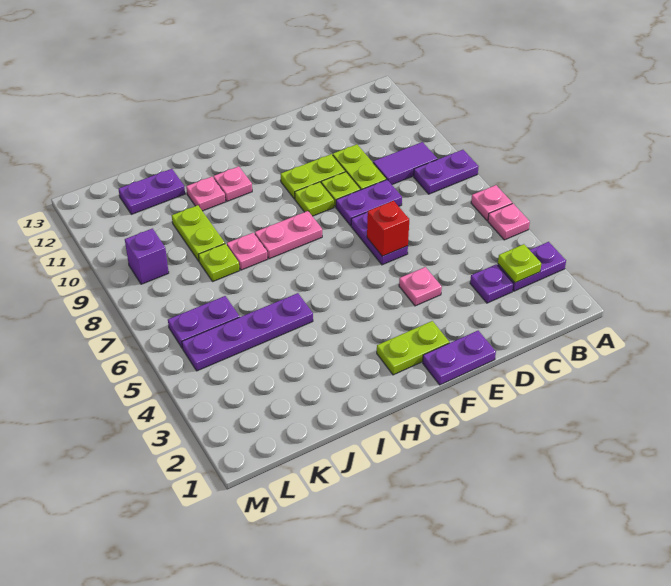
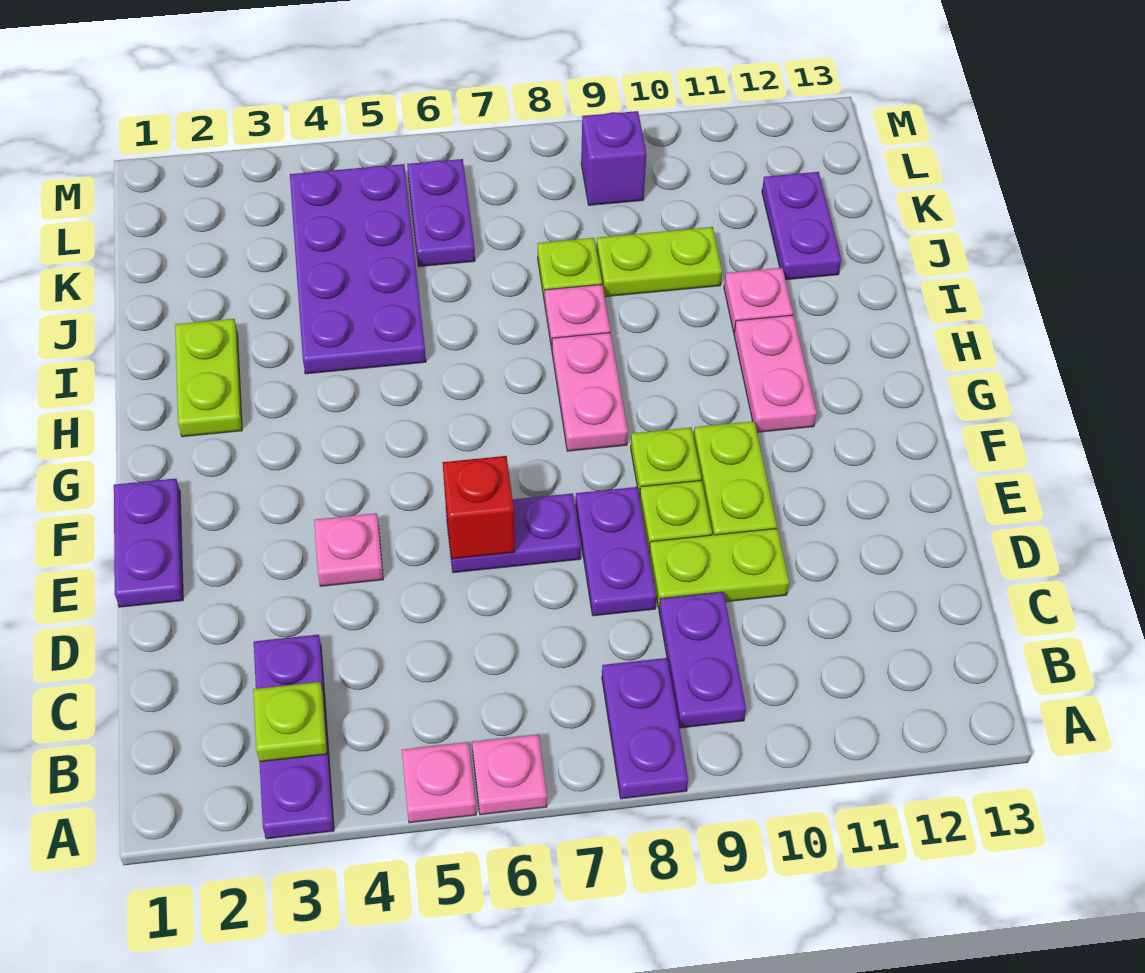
purple 1x2 tile [373,142,437,185] -> purple 1x2 plate [659,592,746,728]
lime 1x2 plate [377,321,449,375] -> lime 1x2 plate moved to [175,319,242,437]
pink 1x1 plate [213,166,252,201] -> pink 1x2 plate [734,315,817,432]
purple 1x4 plate [182,293,313,371] -> purple 2x4 plate [290,164,426,374]

